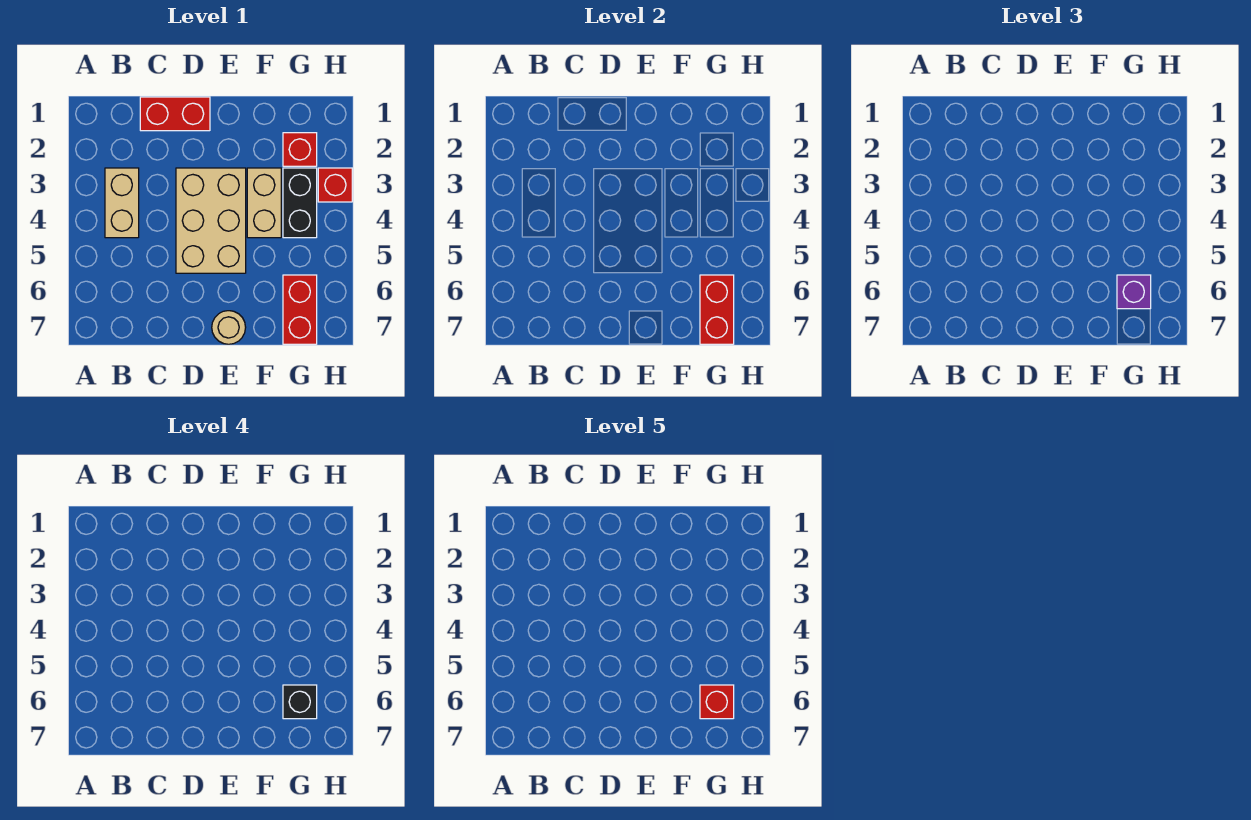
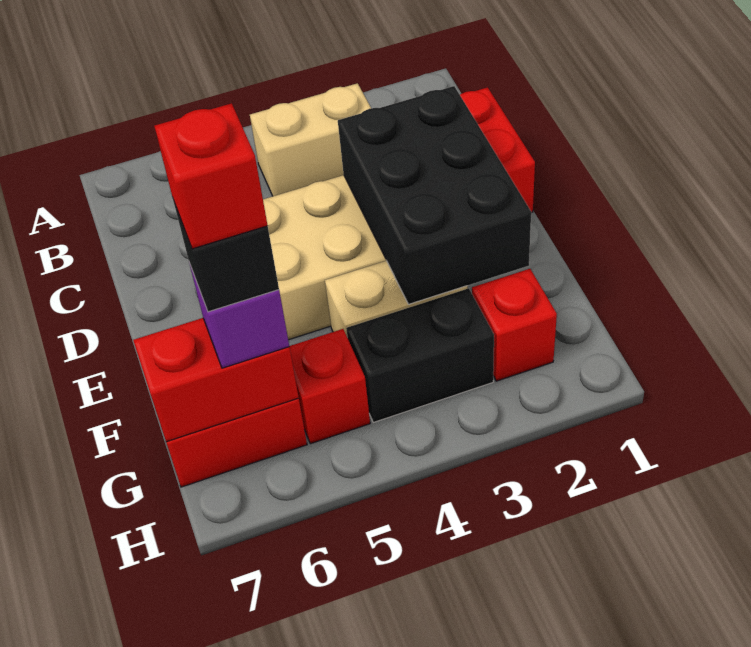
none -> black 2x3 brick [338,86,531,304]
tan 1x1 round brick [212,311,246,344] -> none
red 1x1 brick [318,168,352,202] -> red 1x1 brick moved to [289,329,370,444]

